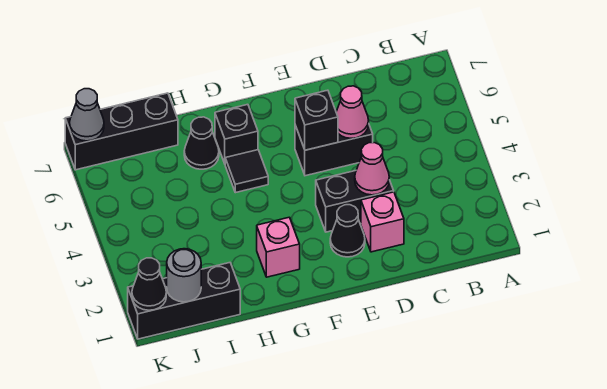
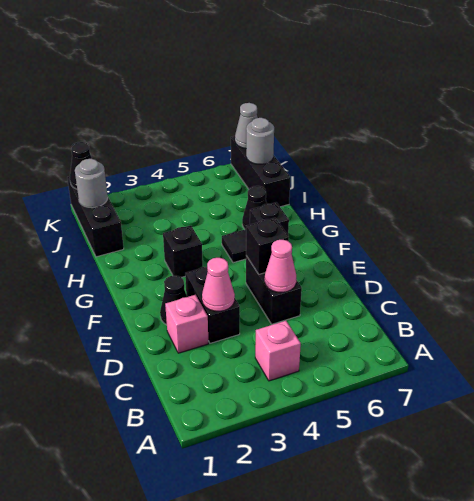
pink 1x1 brick [257,217,300,277] -> pink 1x1 brick moved to [255,321,301,381]
none -> black 1x1 brick [163,226,203,277]
none -> grey 1x1 round brick [246,118,274,164]

